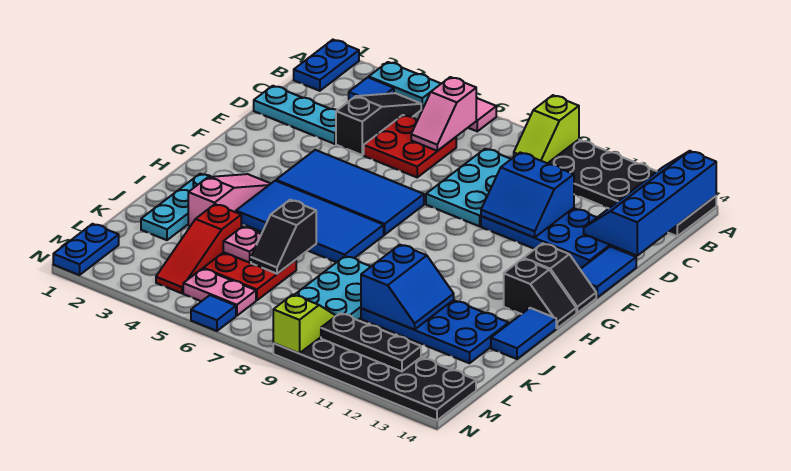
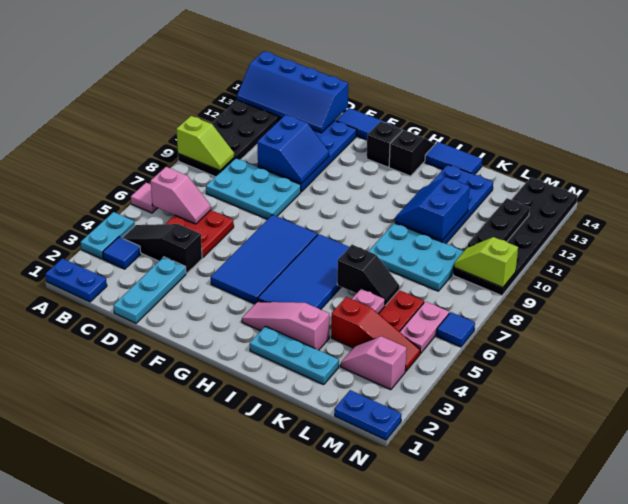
blue 2x2 slope [361,245,454,330] -> blue 2x2 slope turned to [395,177,470,241]
none -> pink 1x2 slope [341,336,407,390]

